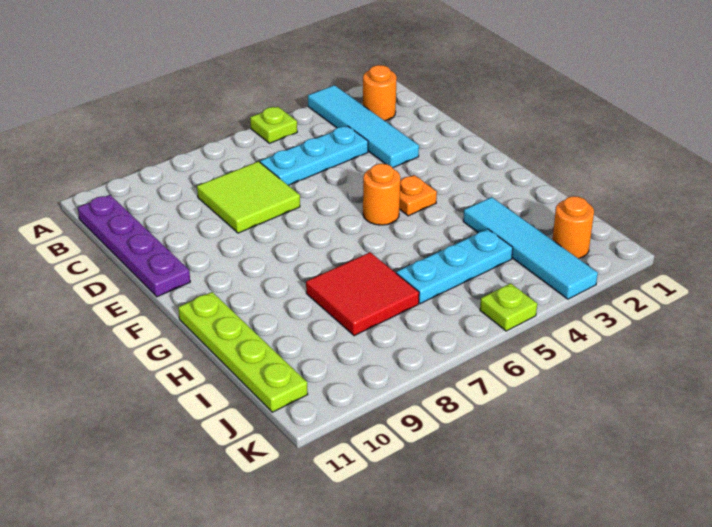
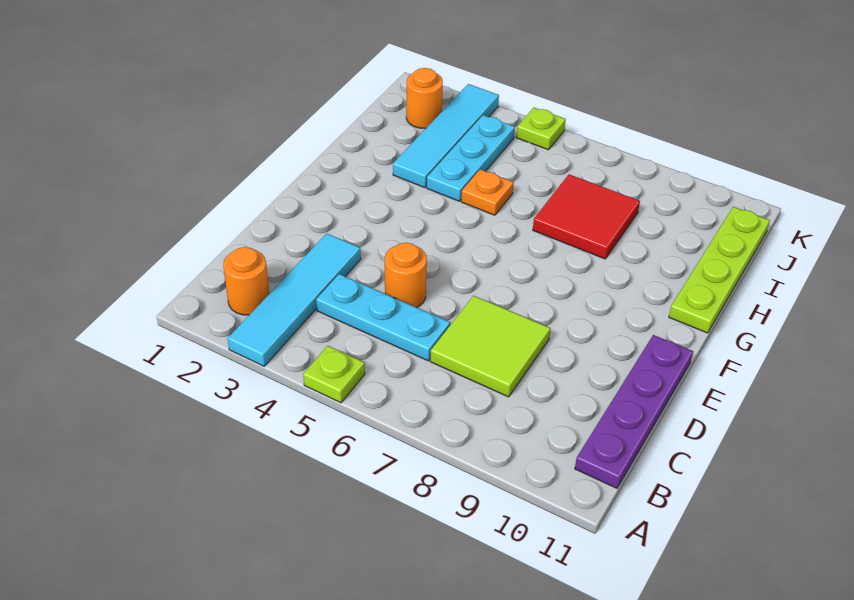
orange 1x1 plate [399,175,437,216] -> orange 1x1 plate moved to [461,169,514,215]
orange 1x1 round brick [363,164,400,225] -> orange 1x1 round brick moved to [385,243,427,307]
cyan 1x3 plate [396,229,513,304] -> cyan 1x3 plate turned to [427,115,515,201]

